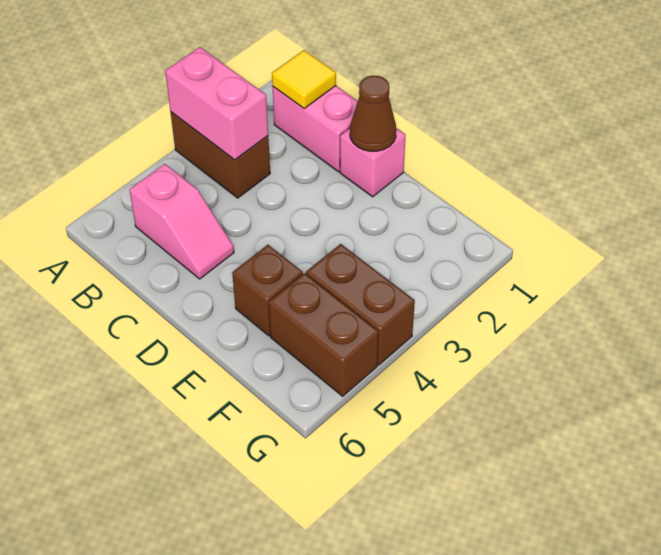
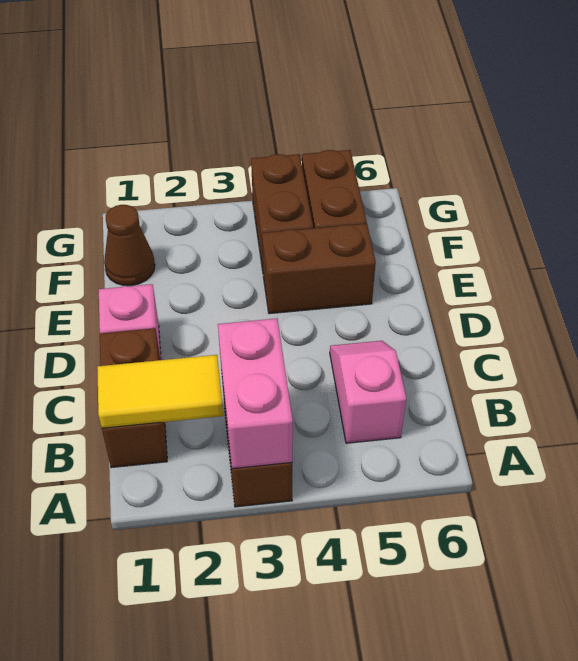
pink 1x2 brick [273,86,358,172] -> brown 1x2 brick [100,328,167,468]
yellow 1x1 tile [272,50,336,108] -> yellow 1x2 tile [97,355,223,428]
brown 1x1 cone [350,76,396,151] -> brown 1x1 cone moved to [104,205,155,286]
brown 1x1 brick [232,245,303,336] -> brown 1x2 brick [262,224,376,314]

